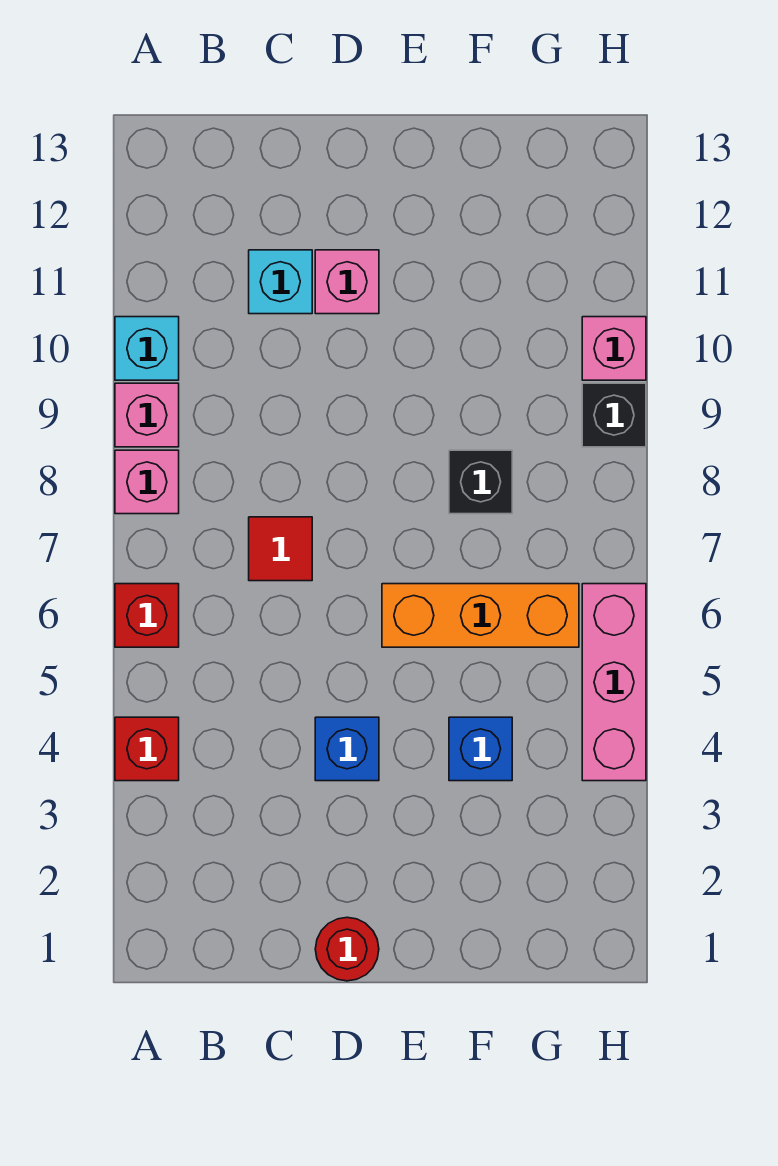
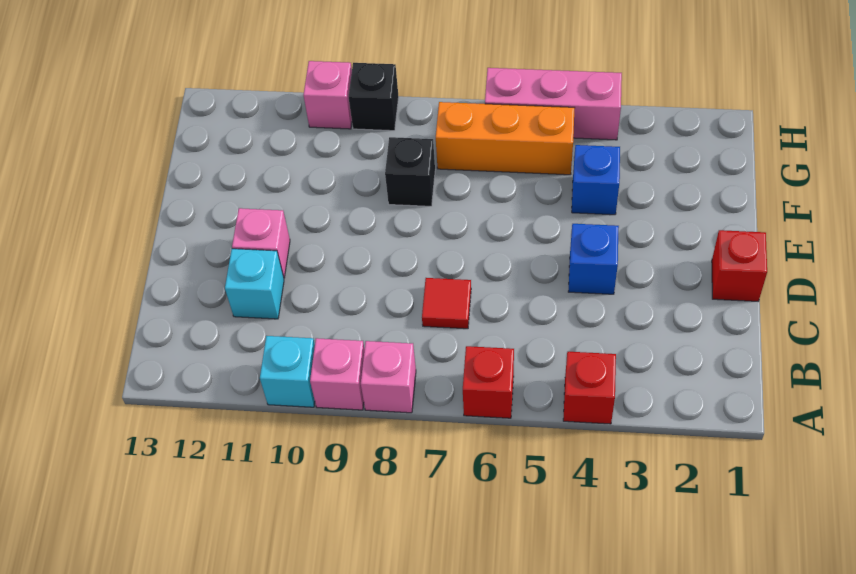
red 1x1 round brick [315,917,379,981] -> red 1x1 brick [712,230,767,301]
orange 1x3 brick [382,584,579,647] -> orange 1x3 brick turned to [436,102,575,175]

